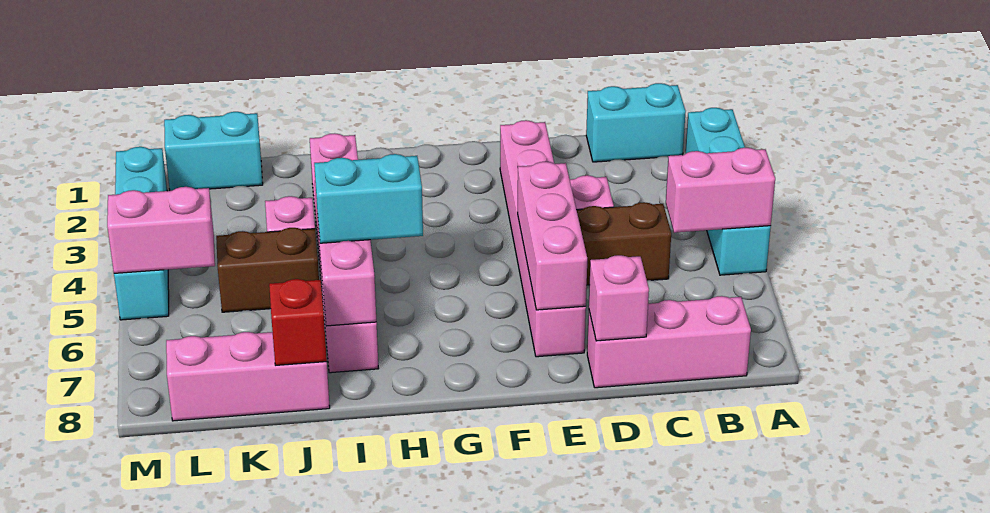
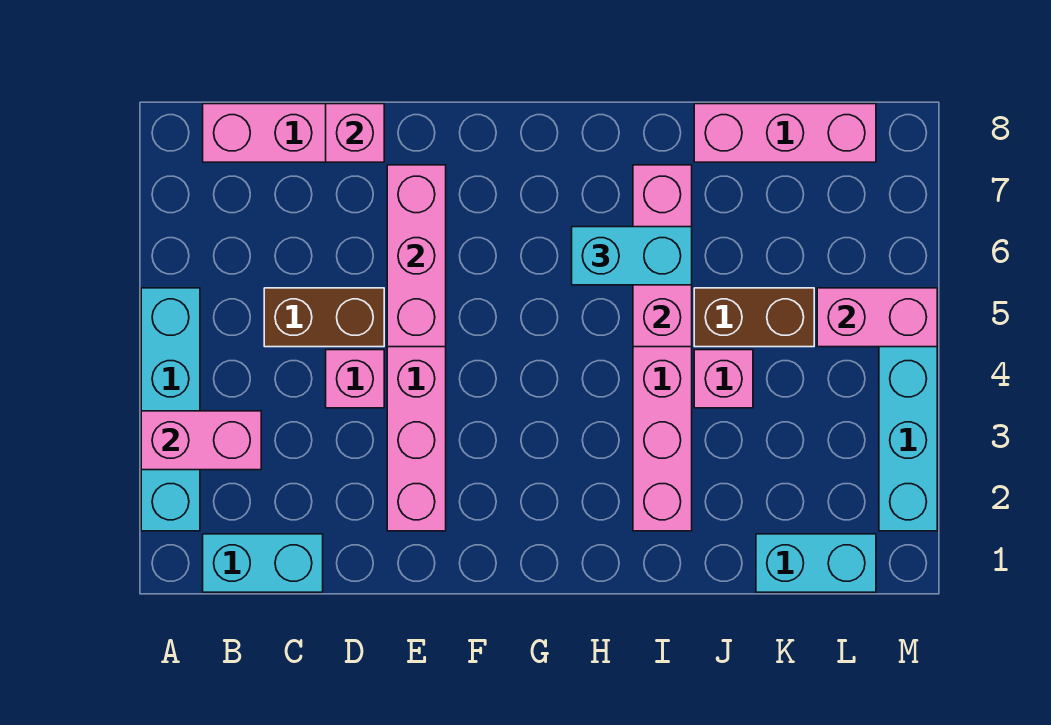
pink 1x2 brick [666,148,775,233] -> pink 1x2 brick moved to [141,411,261,470]
red 1x1 brick [269,279,327,365] -> none

